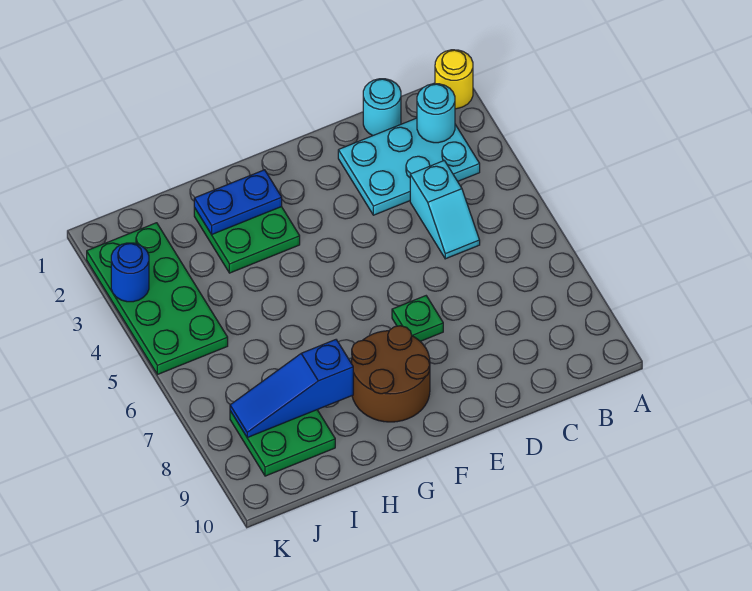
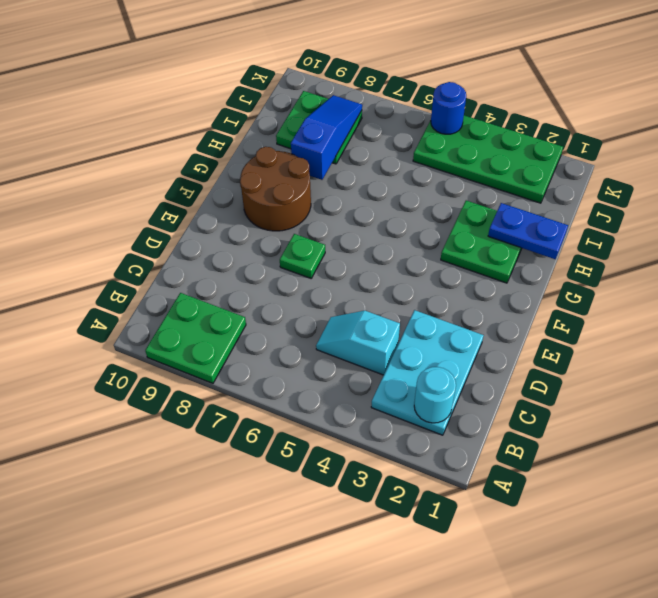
yellow 1x1 round brick [435,50,473,109] -> none
none -> green 2x2 plate [145,293,246,383]
cyan 1x1 round brick [363,79,401,135] -> none
blue 1x2 plate [194,170,282,234] -> blue 1x2 plate turned to [488,203,568,259]
blue 1x1 round brick [111,243,149,302] -> blue 1x1 round brick moved to [431,82,466,134]

